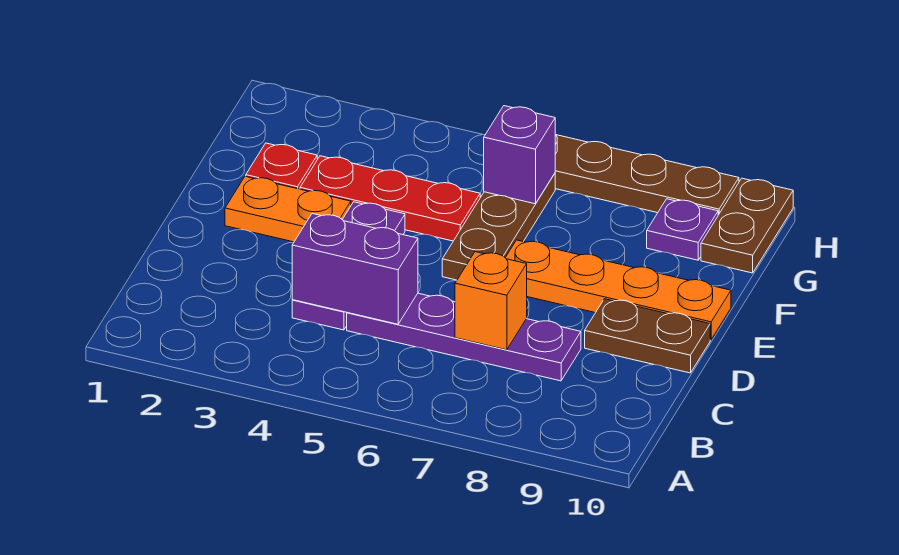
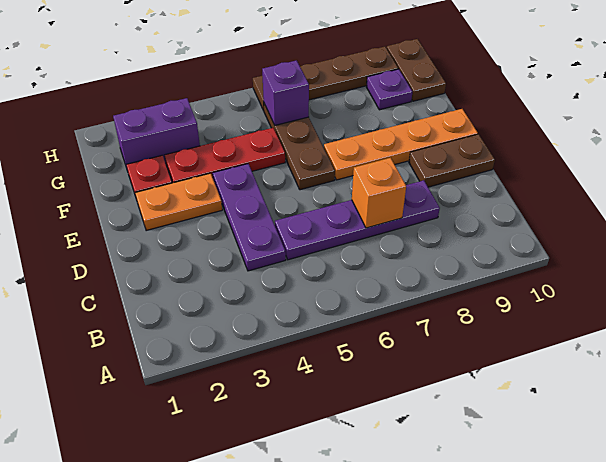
purple 1x2 brick [292,213,418,324] -> purple 1x2 brick moved to [113,98,200,171]

